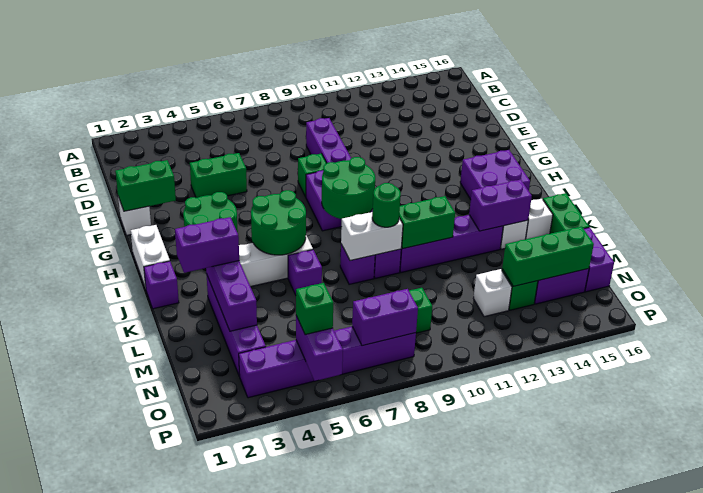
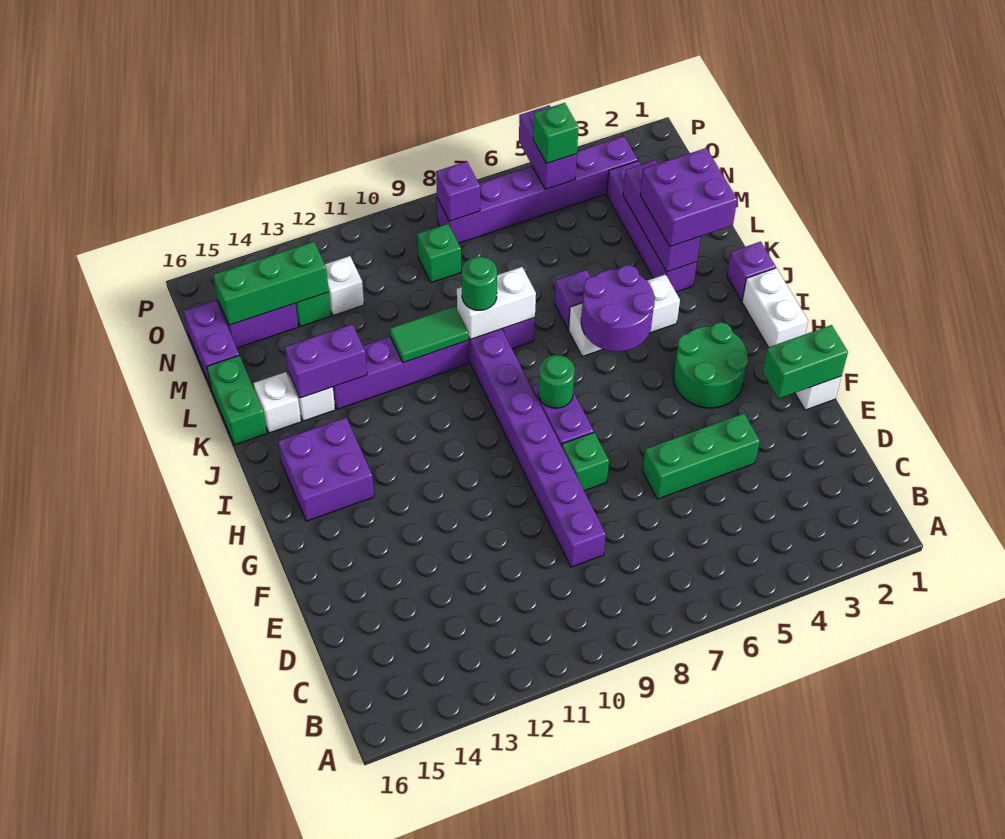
green 1x2 brick [190,153,247,198] -> green 1x3 brick [643,413,760,499]
green 2x2 round brick [322,157,375,219] -> green 1x1 round brick [538,355,575,408]
green 2x2 round brick [251,190,306,255] -> purple 2x2 round brick [581,265,655,352]
purple 1x2 brick [175,217,239,273] -> purple 2x2 brick [640,148,737,247]
green 1x2 brick [399,196,455,249] -> green 1x2 tile [390,306,469,363]
purple 1x2 brick [352,289,418,346] -> purple 1x1 brick [436,161,480,221]

